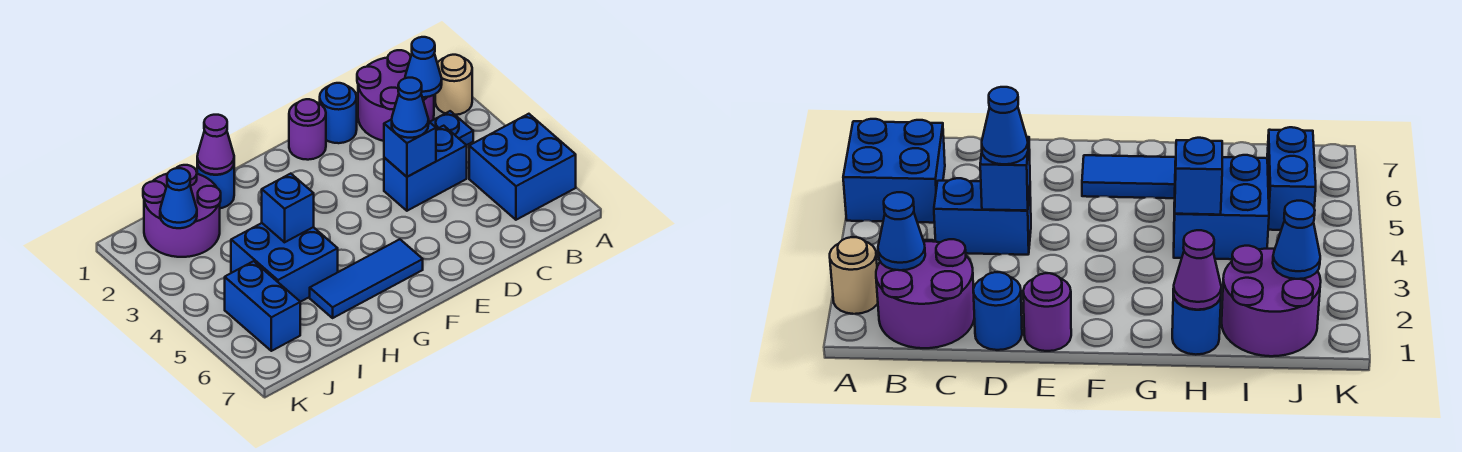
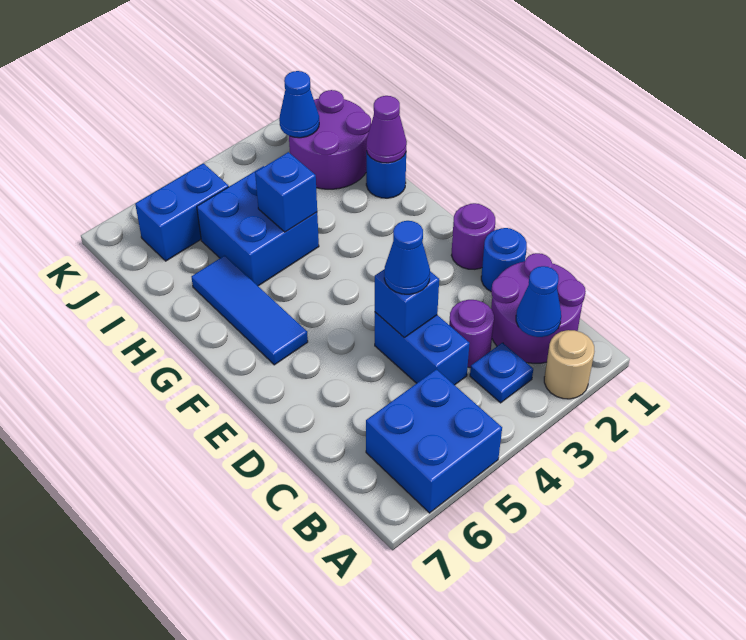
none -> purple 1x1 round brick [449,300,494,368]

